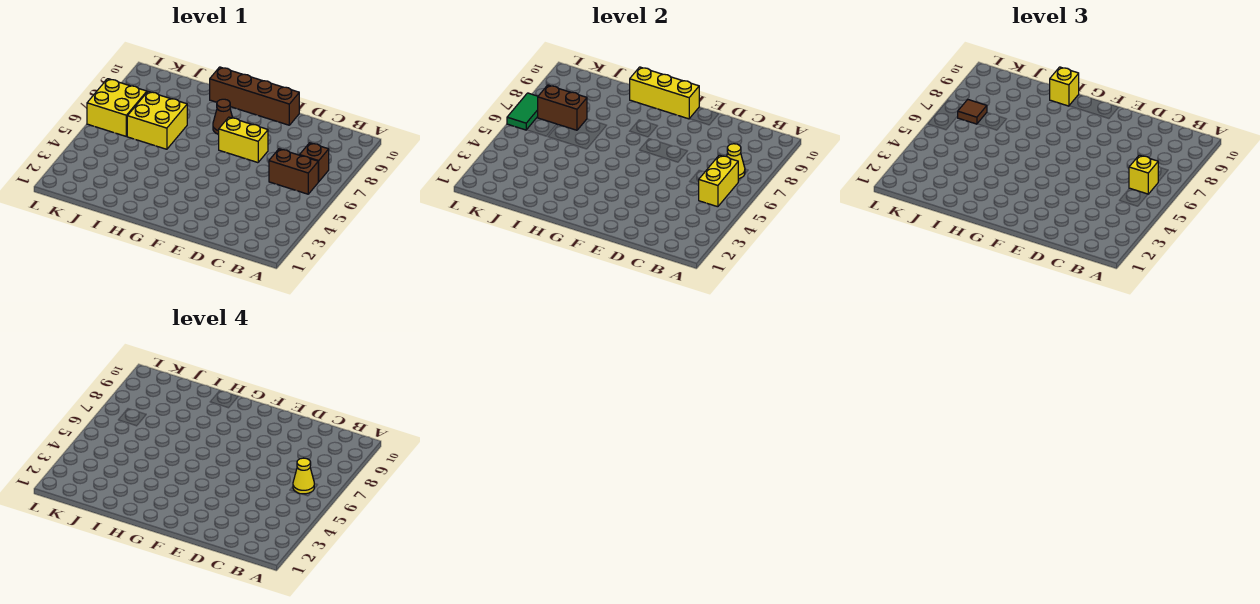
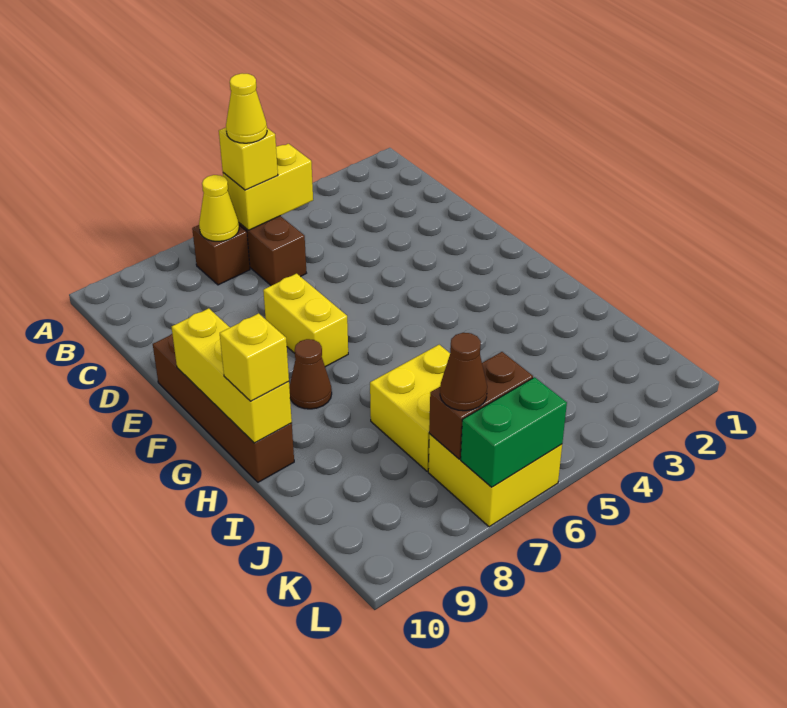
brown 1x2 brick [538,85,587,130] -> brown 1x2 brick turned to [429,352,533,459]
brown 1x1 tile [958,99,987,124] -> brown 1x1 cone [440,333,487,411]
green 1x2 tile [507,93,538,130] -> green 1x2 brick [461,377,567,487]

